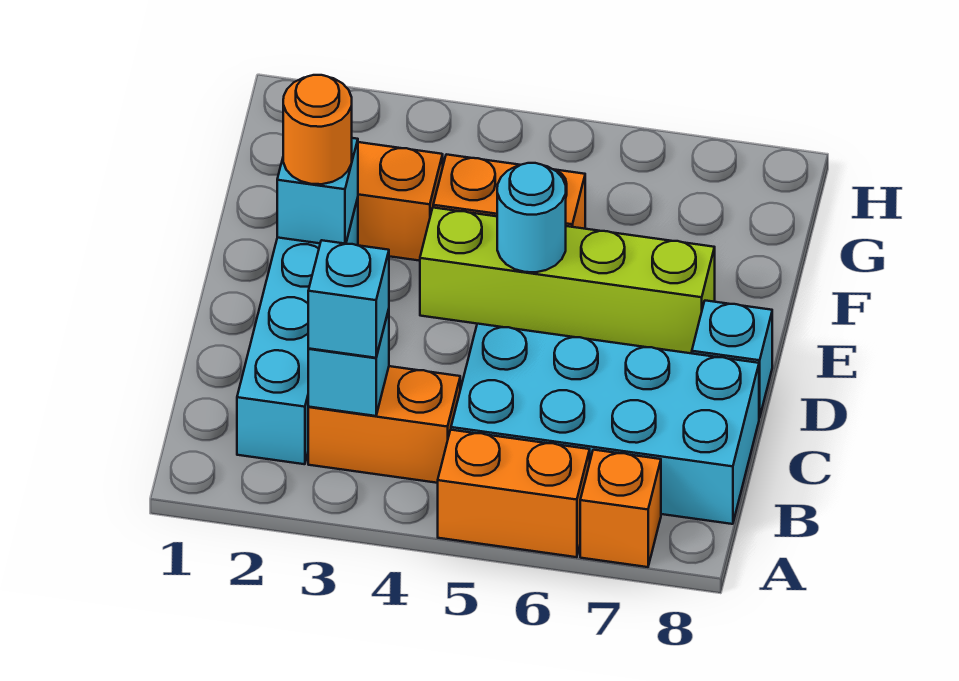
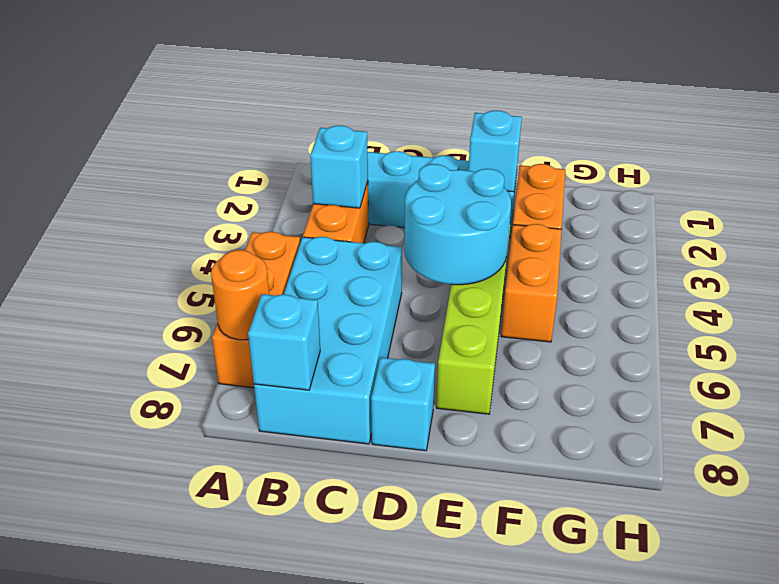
cyan 1x1 brick [308,240,389,358] -> cyan 1x1 brick moved to [248,294,320,390]
orange 1x1 round brick [283,75,352,184] -> orange 1x1 round brick moved to [211,250,269,340]
cyan 1x1 round brick [497,163,566,272] -> cyan 2x2 round brick [404,164,511,285]

